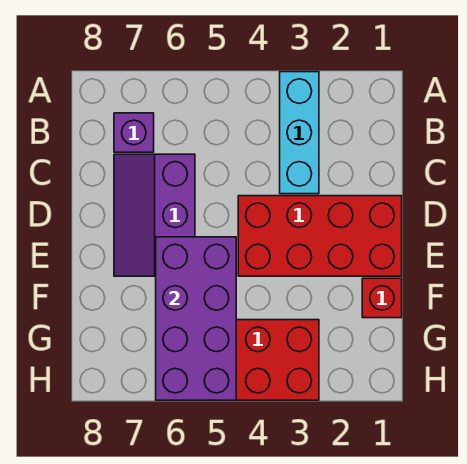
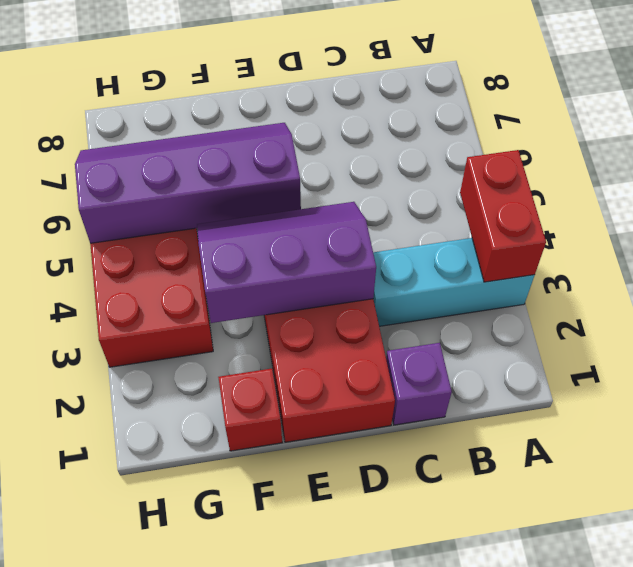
none -> red 1x2 brick [460,150,546,282]
purple 1x1 brick [114,113,154,152] -> purple 1x1 brick moved to [386,343,452,425]
purple 2x3 slope [114,154,195,276] -> purple 2x3 slope moved to [197,202,376,323]
purple 2x4 brick [156,237,236,400] -> purple 2x4 slope [75,123,301,243]

